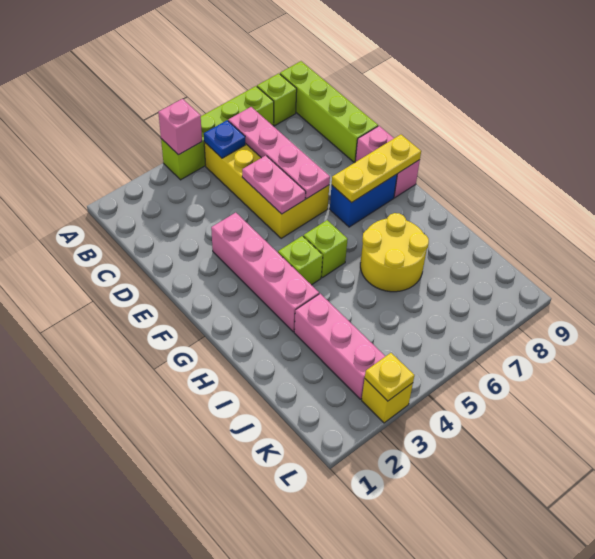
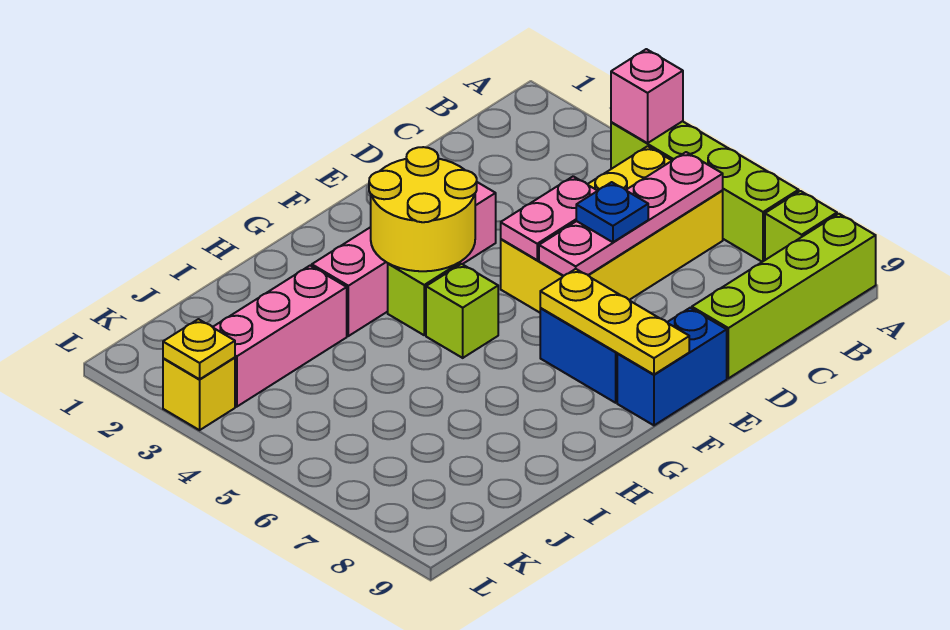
blue 1x1 plate [204,120,245,158] -> blue 1x1 plate moved to [576,182,648,242]
pink 1x2 brick [355,126,420,198] -> blue 1x2 brick [617,308,727,425]
yellow 2x2 round brick [360,213,429,292] -> yellow 2x2 round brick moved to [369,147,477,271]

